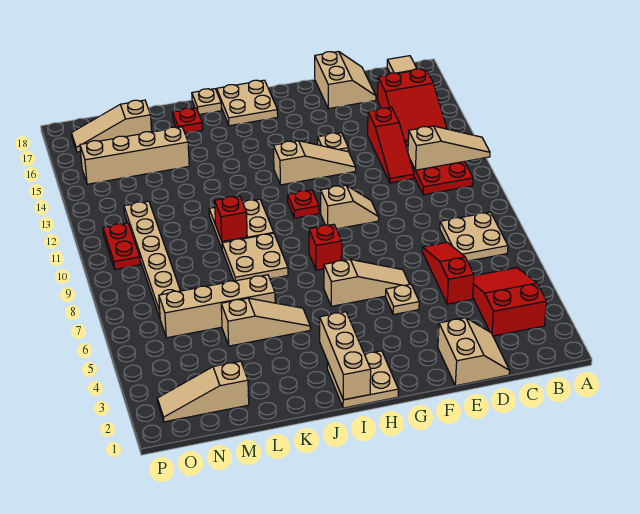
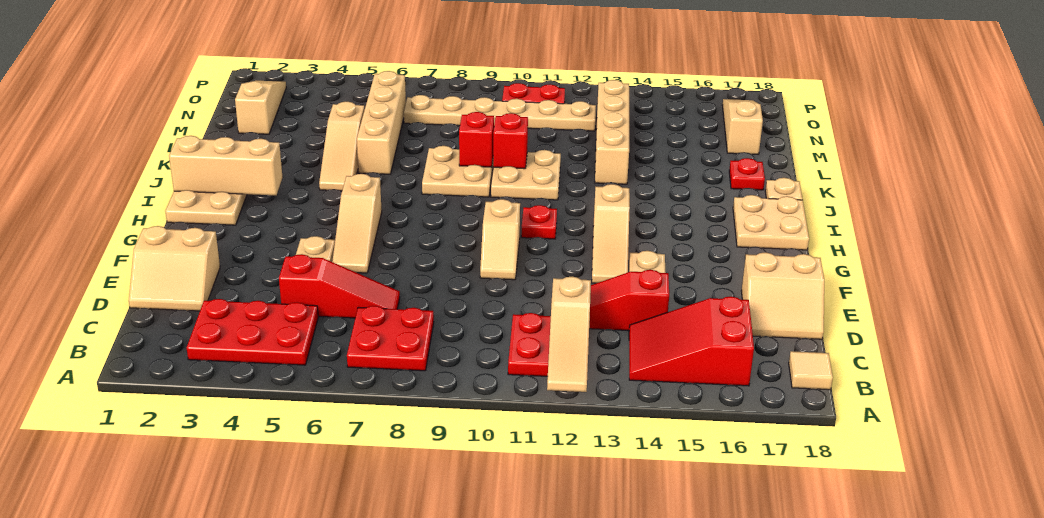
red 2x3 slope [473,268,547,336] -> red 2x3 plate [187,299,318,365]
tan 2x2 plate [440,212,508,261] -> red 2x2 plate [347,306,434,371]
red 1x1 brick [309,224,342,270] -> red 1x1 brick moved to [459,112,494,167]
tan 1x4 brick [80,127,189,184] -> tan 1x4 brick moved to [595,80,629,184]

